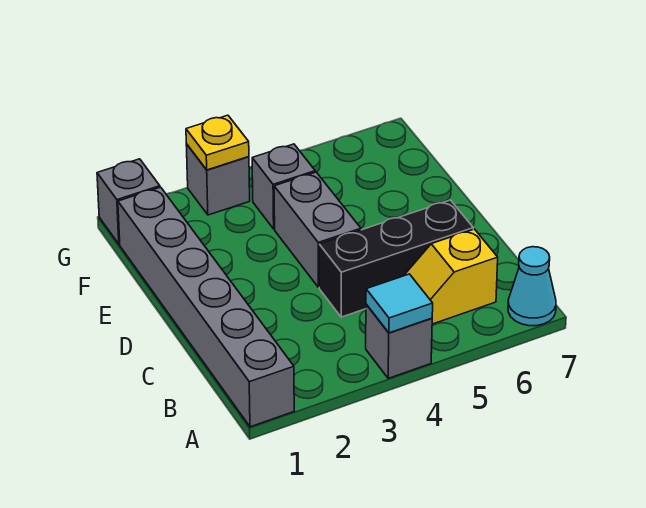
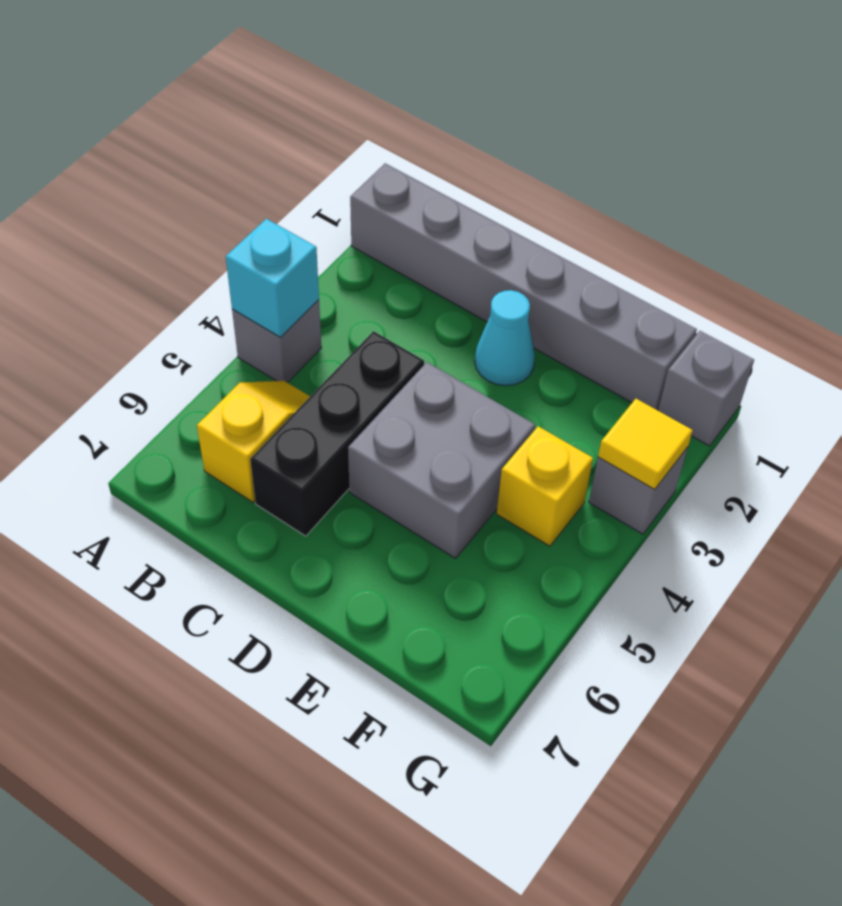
cyan 1x1 tile [366,274,433,333] -> cyan 1x1 brick [226,219,319,337]
cyan 1x1 cone [508,247,556,326] -> cyan 1x1 cone moved to [475,290,535,386]
grey 1x2 brick [274,172,361,287] -> grey 2x2 brick [348,362,535,558]
grey 1x1 brick [252,144,315,229] -> yellow 1x1 brick [497,426,593,546]
yellow 1x1 plate [186,115,249,170] -> yellow 1x1 tile [598,399,693,489]

